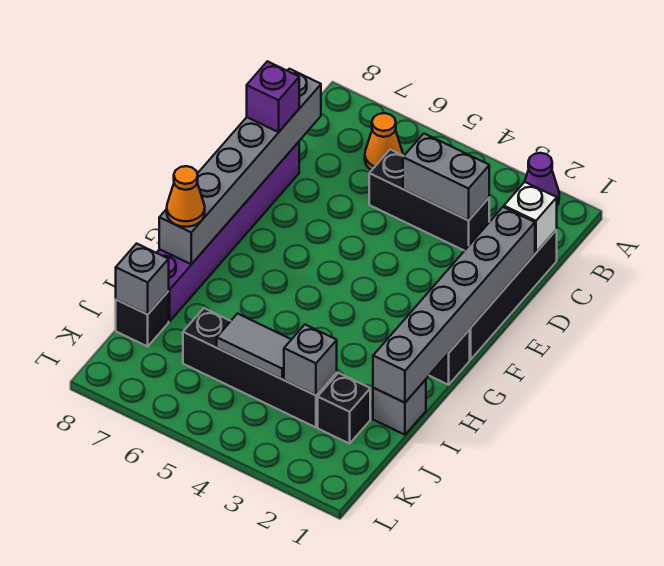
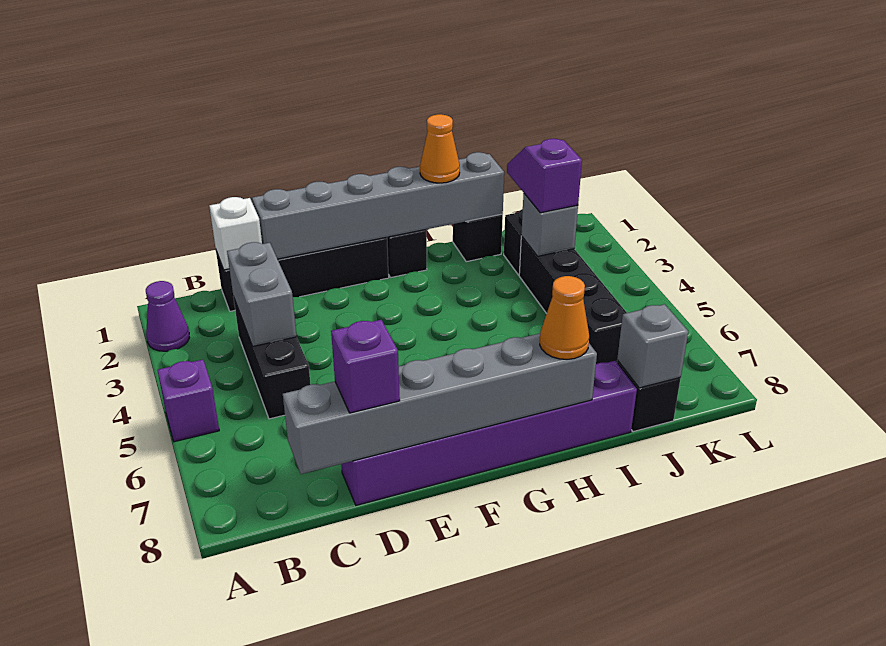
none -> purple 1x1 brick [157,360,219,442]
orange 1x1 cone [365,113,403,170] -> orange 1x1 cone moved to [420,114,460,183]
grey 1x1 brick [373,380,426,435] -> black 1x1 brick [453,214,503,262]
none -> purple 1x2 slope [507,139,582,213]
grey 1x2 tile [217,314,291,379] -> none

